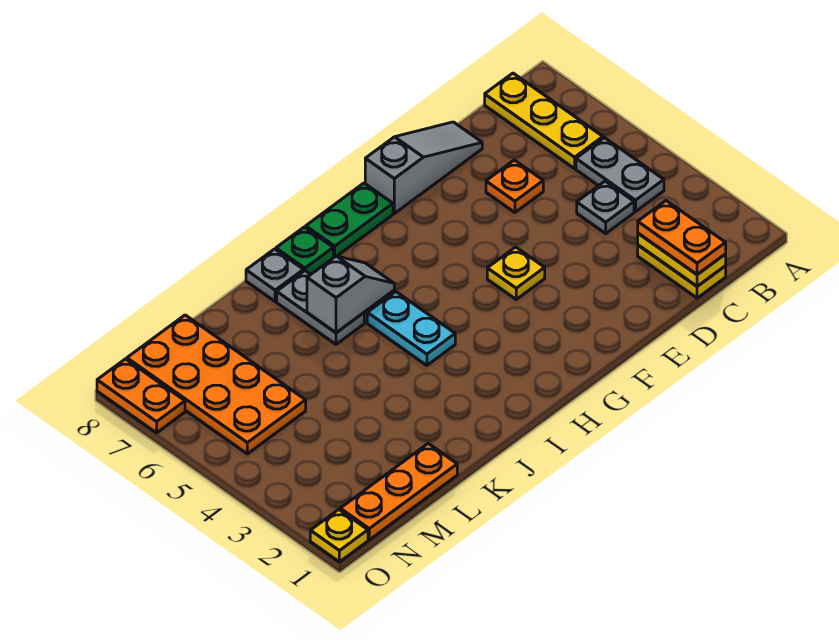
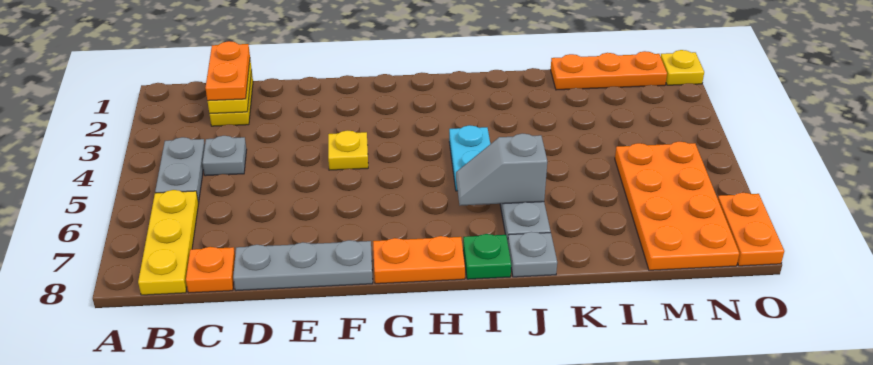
orange 1x1 plate [486,160,543,212] -> orange 1x1 plate moved to [186,247,235,293]
grey 1x3 slope [365,122,482,213] -> grey 1x3 plate [233,240,373,291]
green 1x2 plate [306,183,393,257] -> orange 1x2 plate [373,236,465,284]

